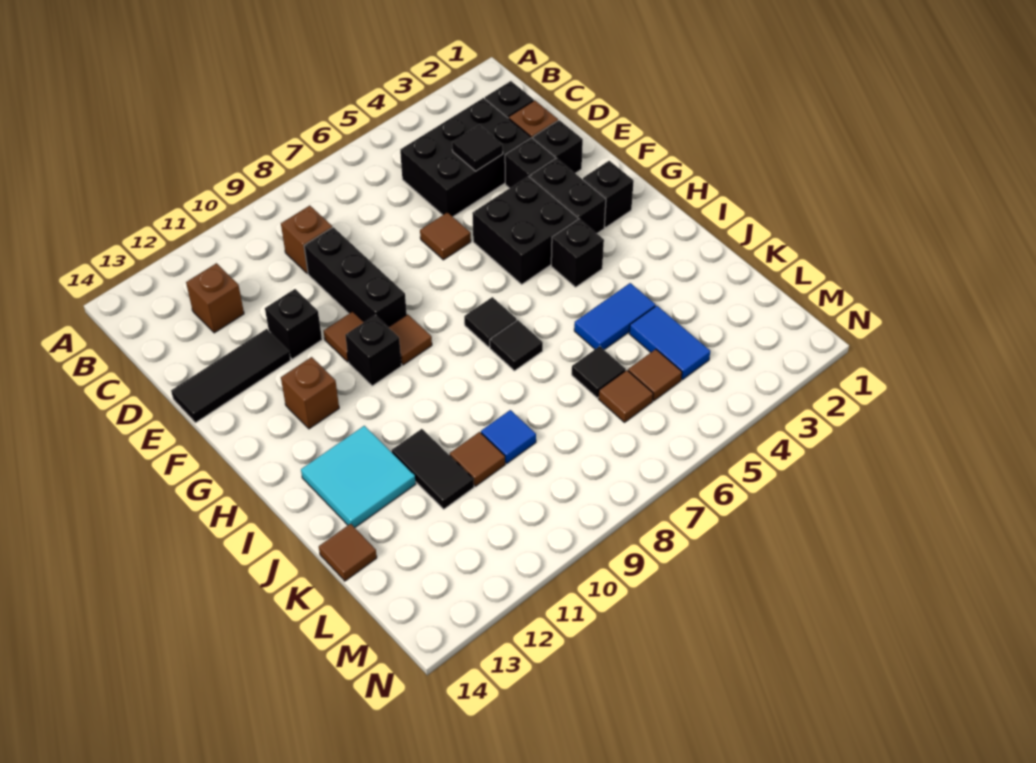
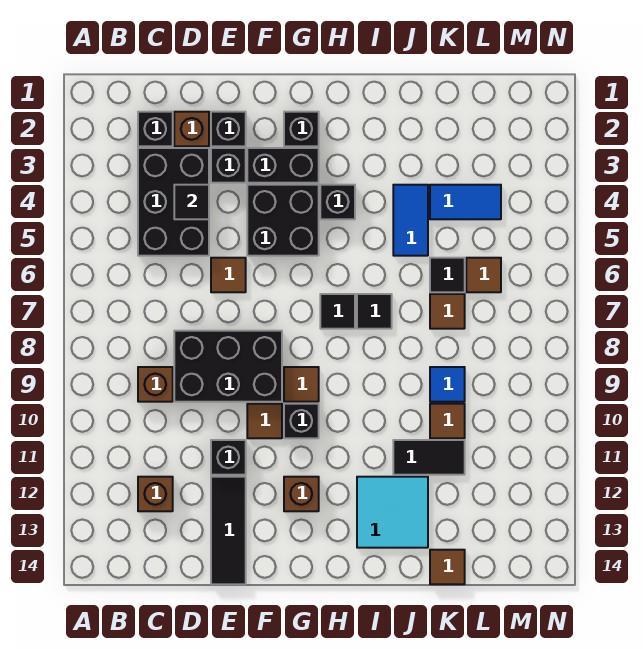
black 1x3 brick [304,227,407,327] -> black 2x3 brick [174,331,282,402]
brown 1x1 tile [628,349,682,401] -> brown 1x1 tile moved to [430,294,465,329]

